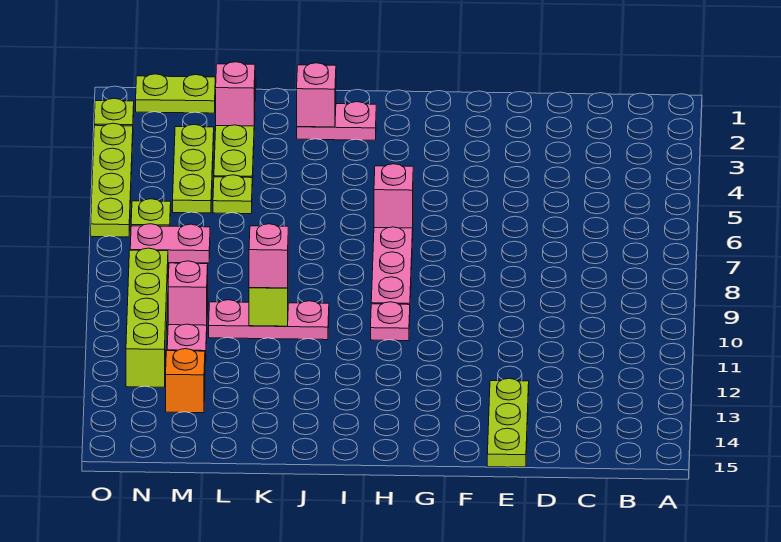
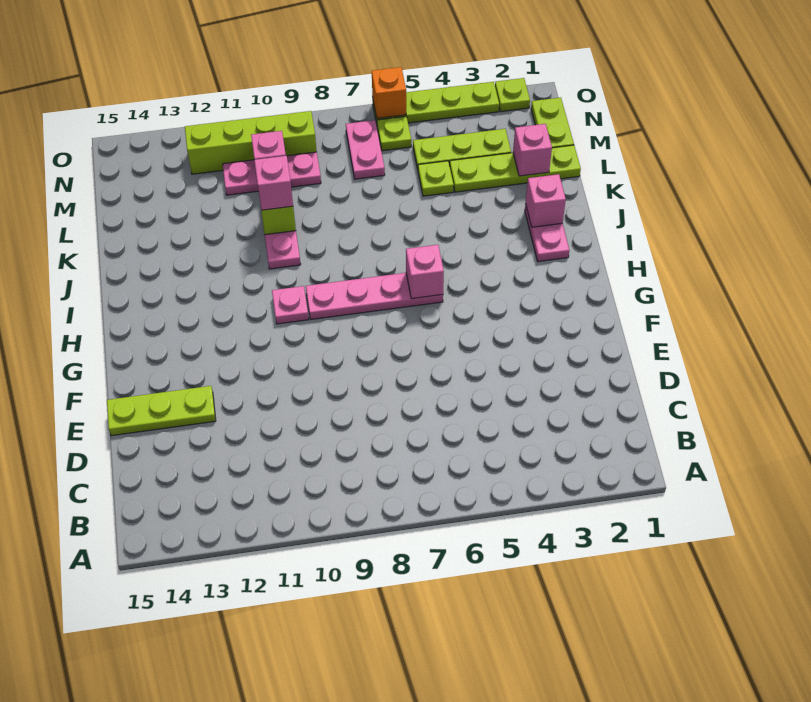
orange 1x1 brick [166,349,205,413] -> orange 1x1 brick moved to [372,67,406,118]

